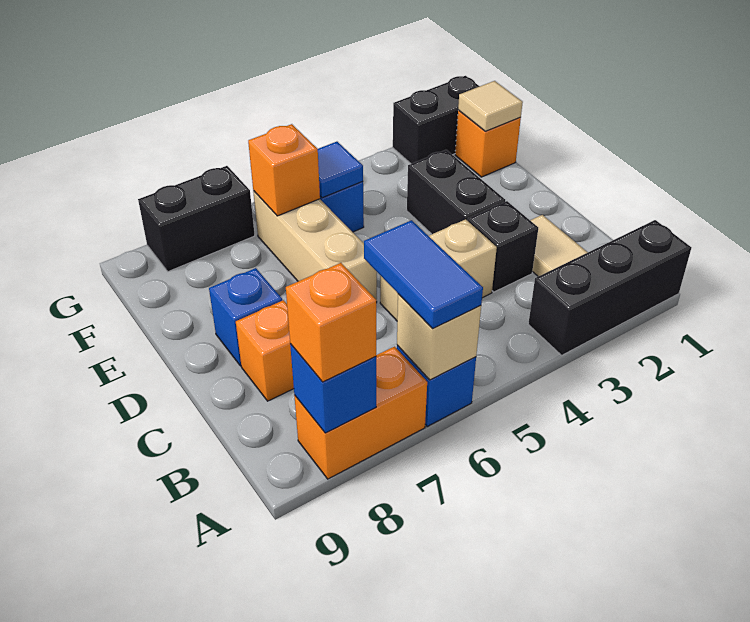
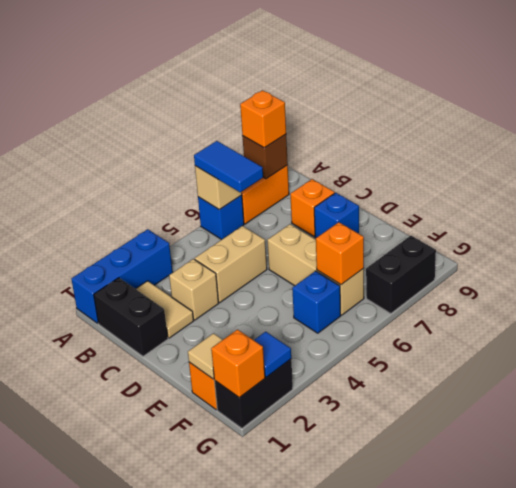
black 1x3 brick [528,220,691,355] -> blue 1x3 brick [72,229,173,323]
blue 1x1 brick [290,344,376,433] -> brown 1x1 brick [242,134,288,179]
black 1x1 brick [468,201,538,292] -> tan 1x1 brick [169,259,219,320]
black 1x2 brick [407,150,505,234] -> black 1x2 brick moved to [94,278,168,356]
blue 1x1 tile [318,142,363,198] -> blue 1x1 tile moved to [254,332,291,377]
none -> orange 1x1 brick [211,330,265,398]

